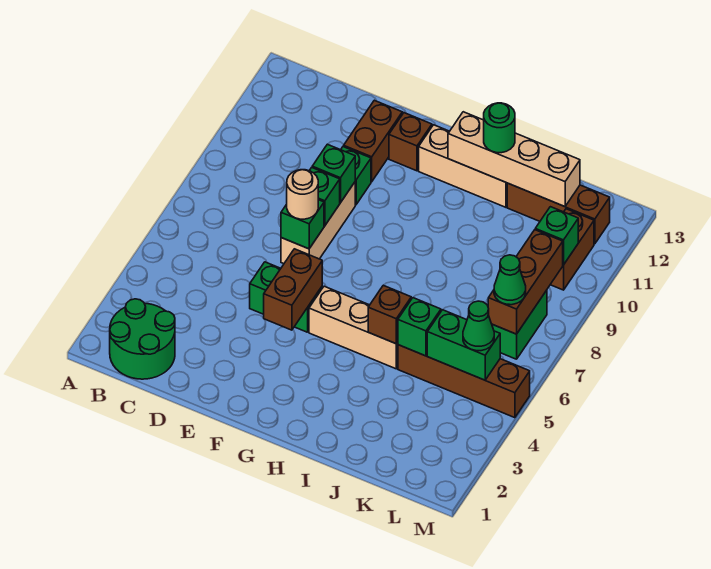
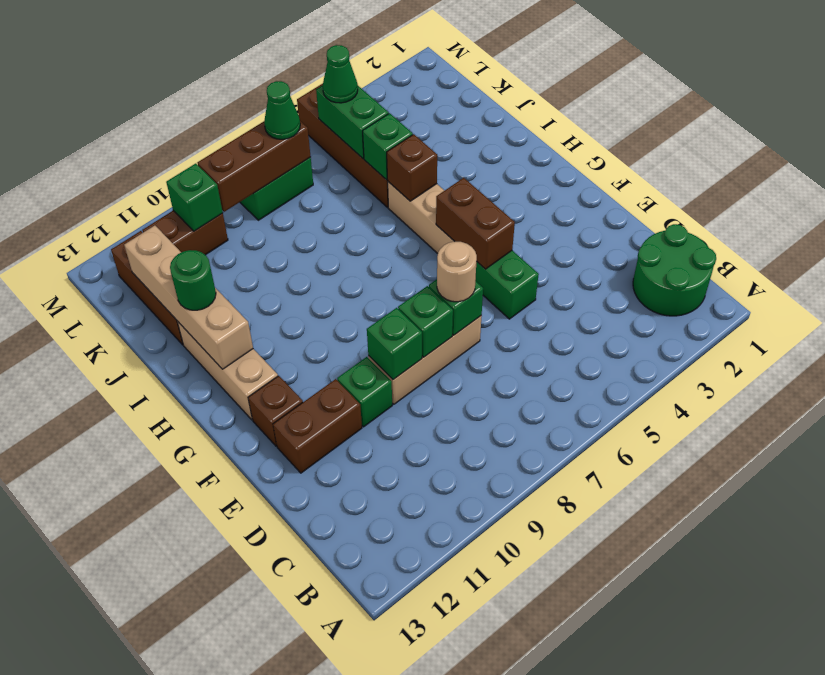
brown 1x2 brick [264,249,322,330] -> brown 1x2 brick turned to [436,178,515,269]

